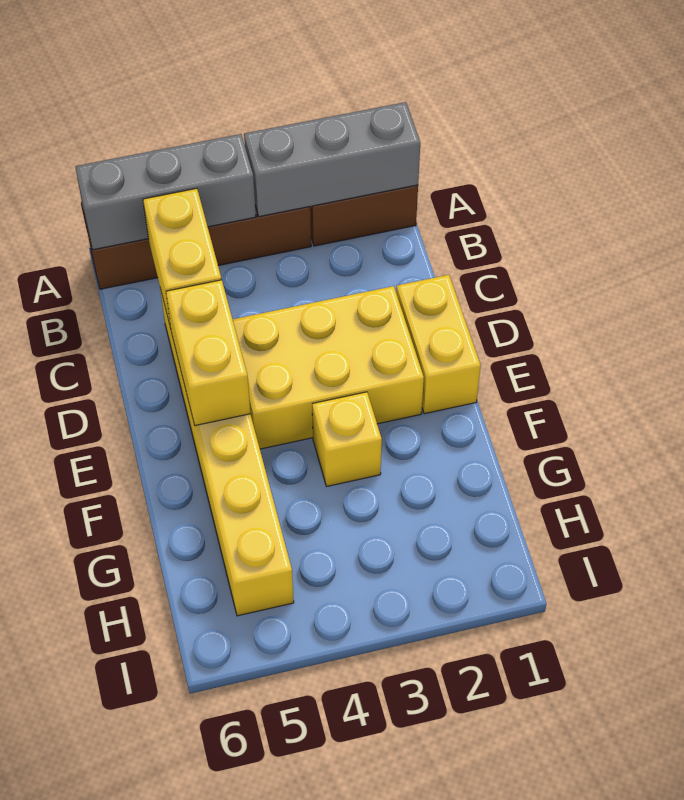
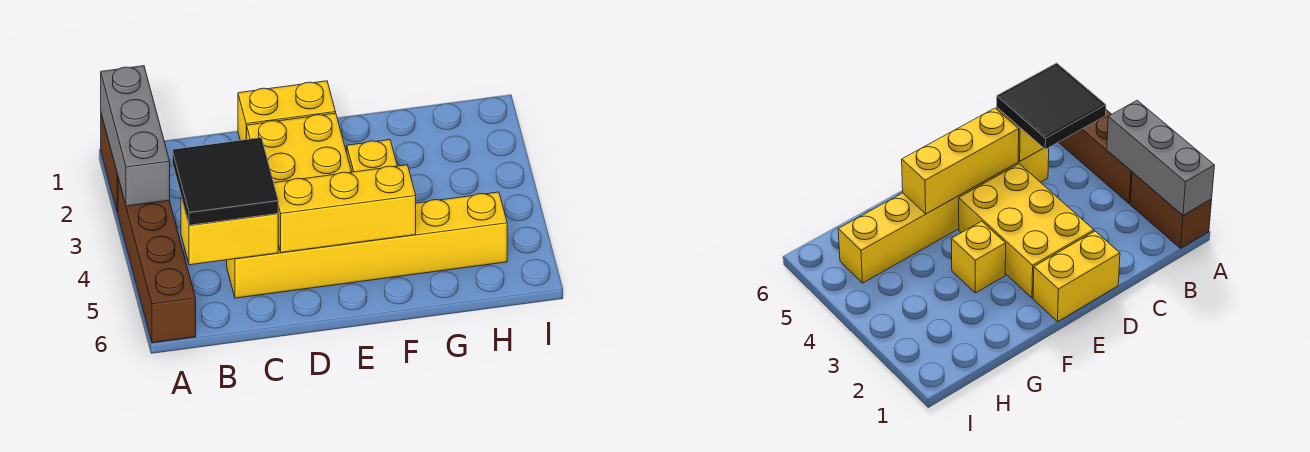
grey 1x3 brick [75,134,256,250] -> none
none -> black 2x2 tile [172,138,278,225]
yellow 1x2 brick [166,280,250,426] -> yellow 1x3 brick [274,165,416,253]

